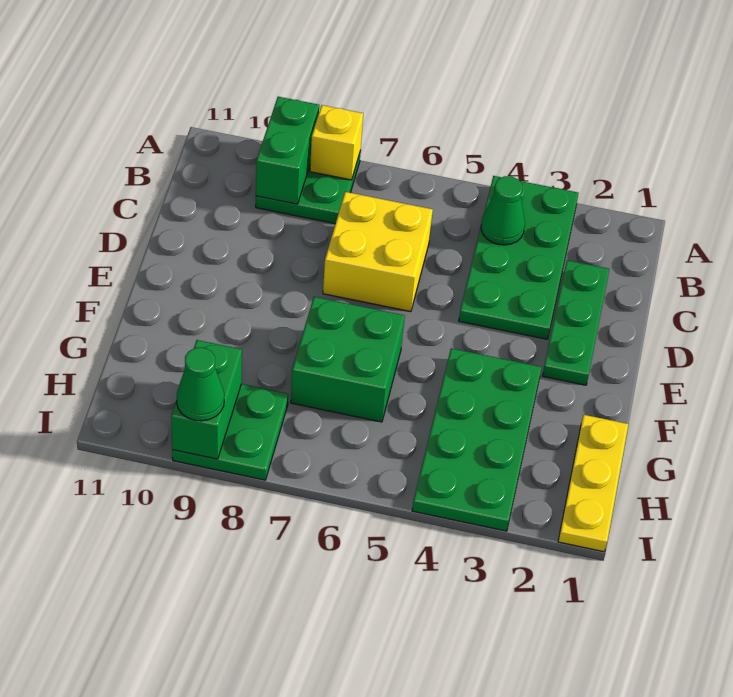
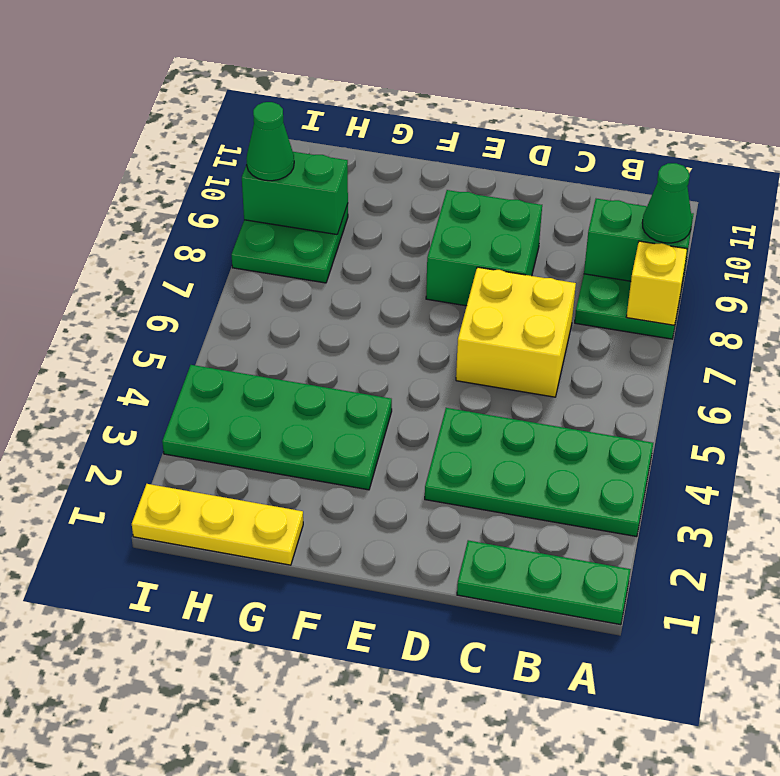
green 1x1 cone [481,176,525,245] -> green 1x1 cone moved to [642,163,692,243]
green 1x3 plate [542,260,609,385] -> green 1x3 plate moved to [457,540,631,625]
green 2x2 brick [291,297,405,422] -> green 2x2 brick moved to [426,190,542,306]

